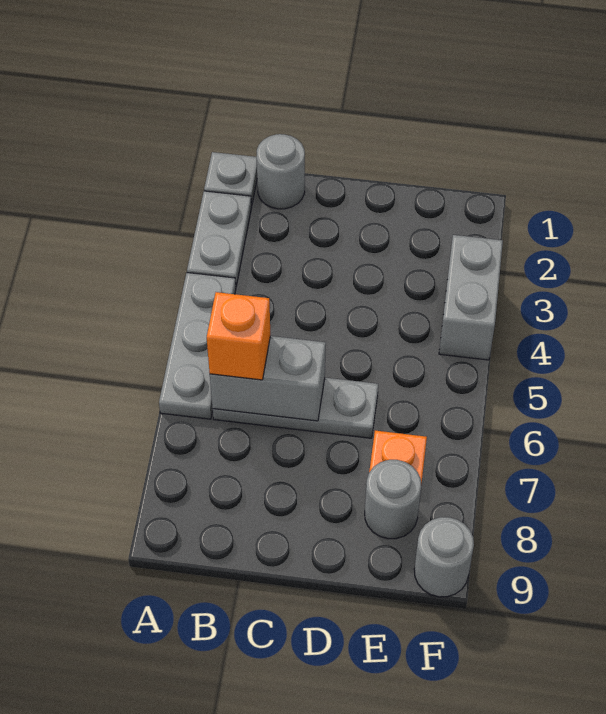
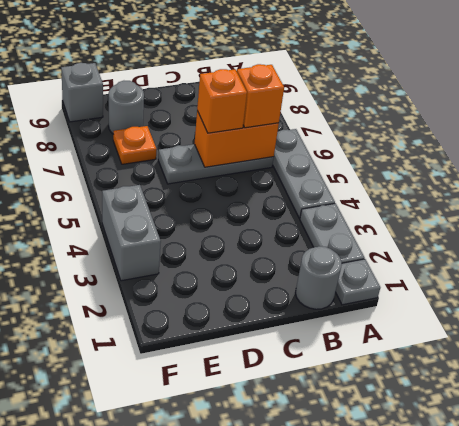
grey 1x2 brick [210,336,326,421] -> orange 1x2 brick [195,111,279,167]
none -> orange 1x1 brick [197,69,247,133]
grey 1x1 round brick [414,517,474,597] -> grey 1x1 brick [61,63,103,122]

